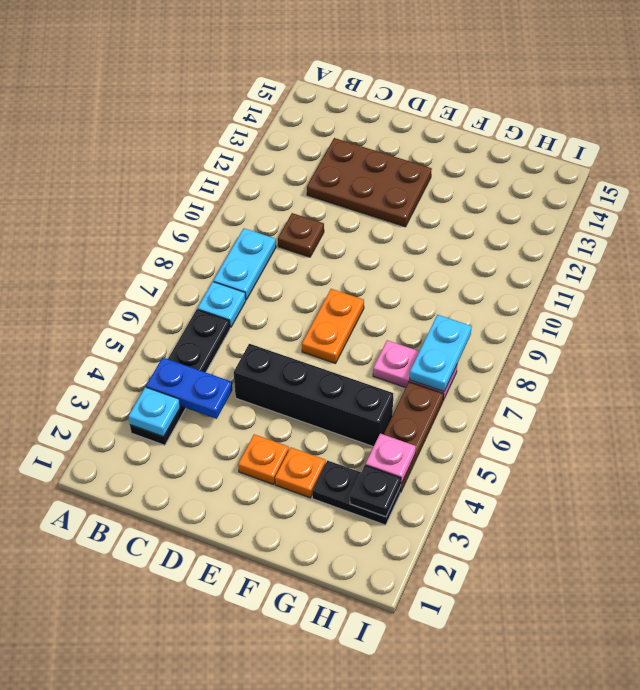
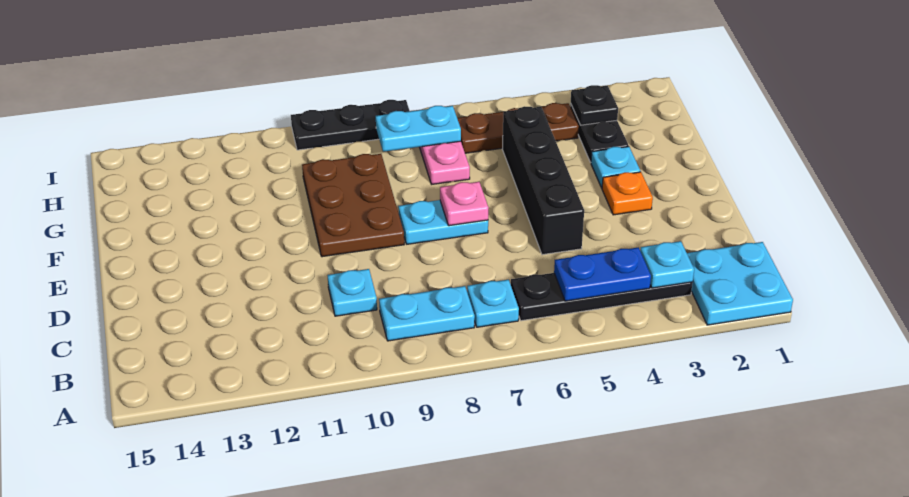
none -> cyan 2x2 plate [687,242,793,325]
blue 1x2 plate [146,358,232,419] -> blue 1x2 plate turned to [554,247,651,301]
brown 1x1 plate [278,213,324,257] -> cyan 1x1 plate [328,269,377,316]
brown 2x3 plate [307,138,432,227] -> brown 2x3 plate moved to [302,154,404,257]
orange 1x2 plate [302,289,364,364] -> cyan 1x2 plate [398,200,488,244]
orange 1x1 plate [275,447,326,498] -> cyan 1x1 plate [591,147,640,188]
pink 1x1 plate [366,434,416,484] -> pink 1x1 plate moved to [440,182,488,226]
none -> black 1x3 plate [291,100,410,150]

